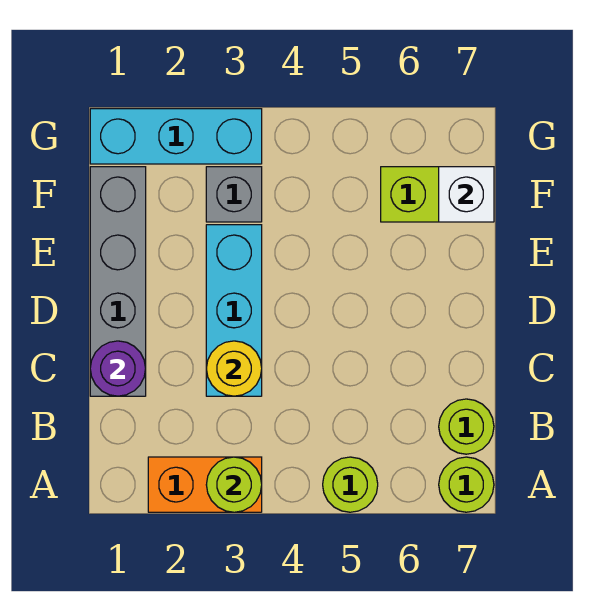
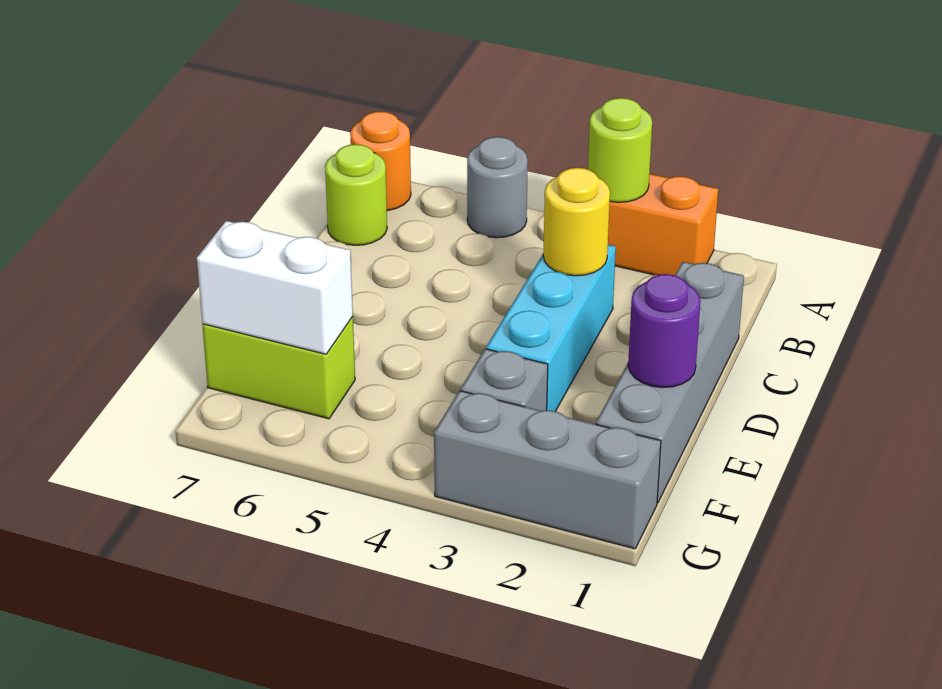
lime 1x1 round brick [323,457,378,512] -> grey 1x1 round brick [467,137,528,238]
lime 1x1 round brick [439,457,494,512] -> orange 1x1 round brick [350,111,411,211]
purple 1x1 round brick [90,341,146,396] -> purple 1x1 round brick moved to [628,274,701,388]
white 1x1 brick [439,167,494,222] -> white 1x2 brick [197,221,353,354]
cyan 1x3 brick [90,109,262,164] -> grey 1x3 brick [434,391,661,549]

